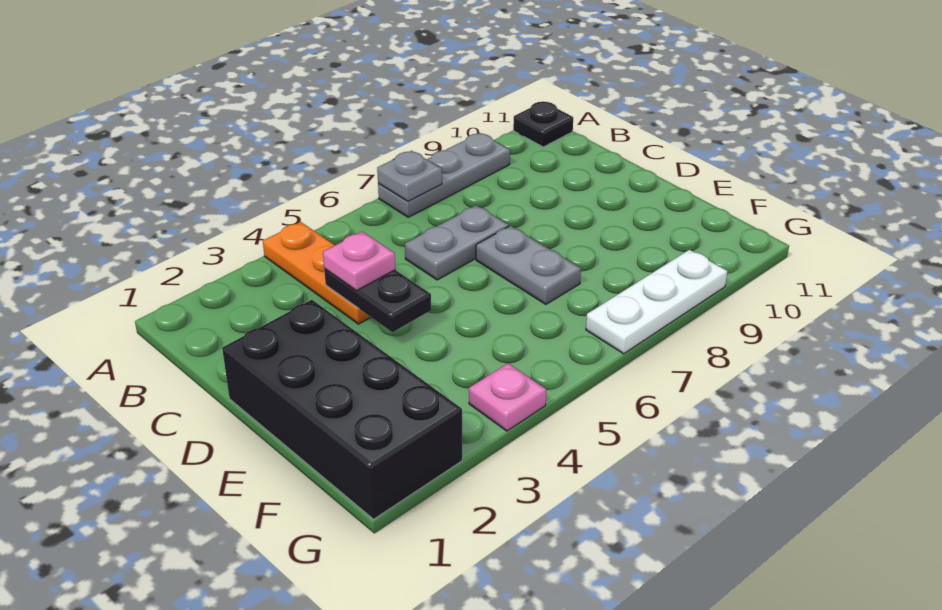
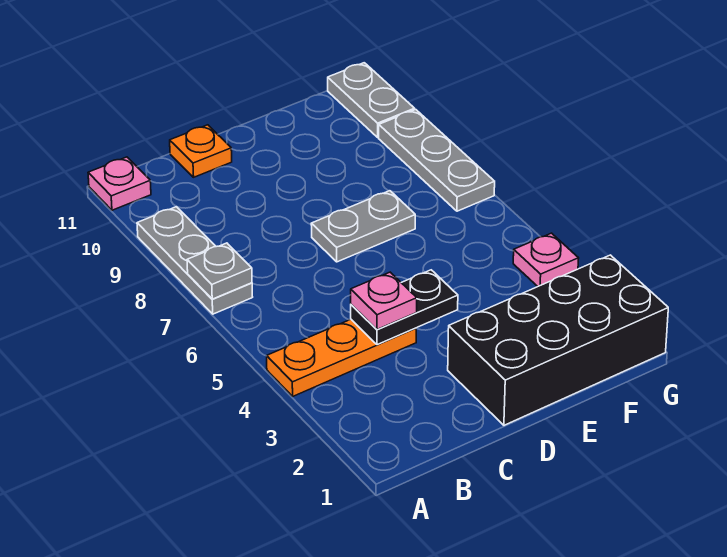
black 1x1 plate [513,102,573,147] -> pink 1x1 plate [88,157,151,210]
grey 1x2 plate [405,205,509,280] -> grey 1x2 plate moved to [328,63,415,137]
none -> orange 1x1 plate [170,125,232,177]
white 1x3 plate [586,250,727,354] -> grey 1x3 plate [379,110,495,211]

